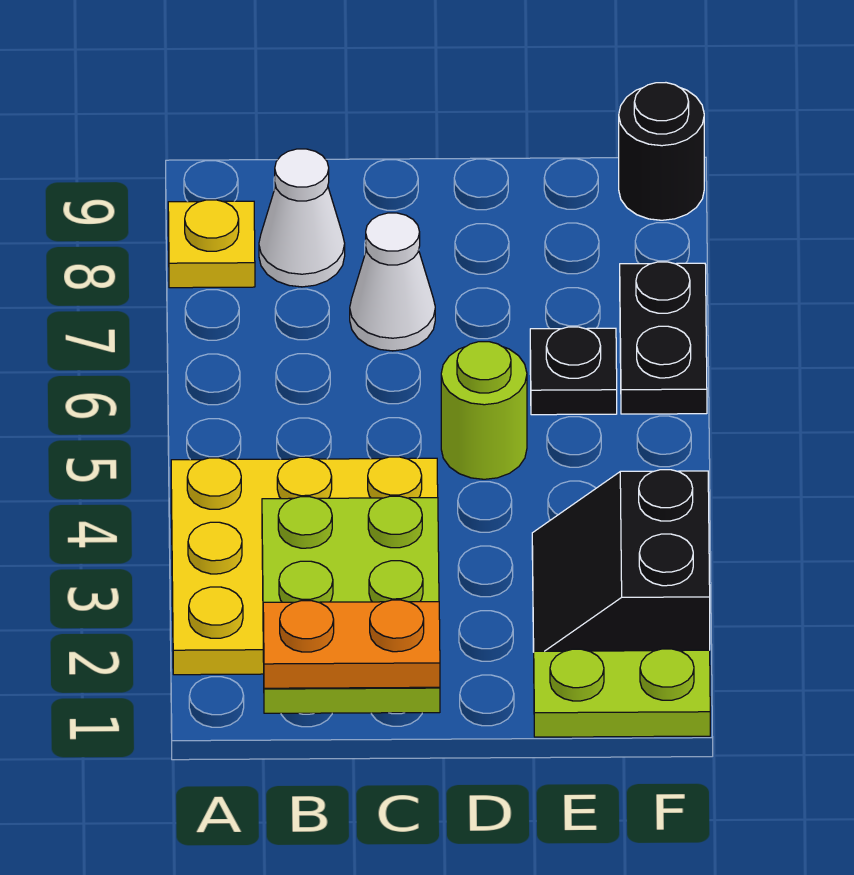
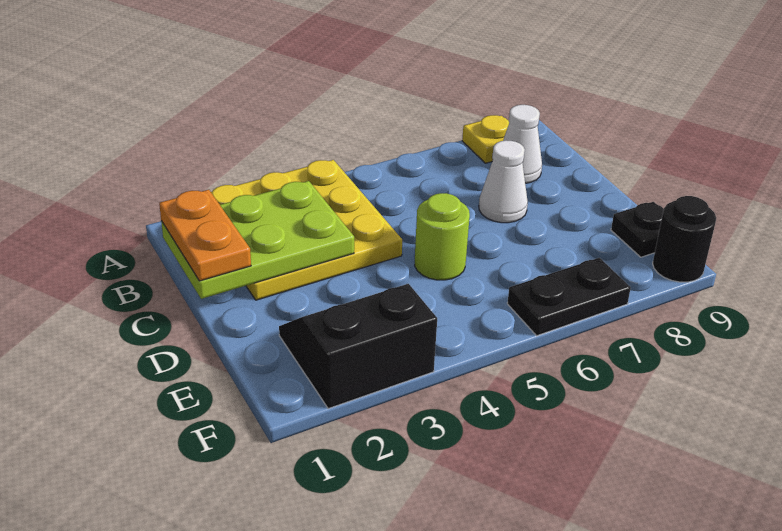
lime 1x2 plate [534,649,710,737] -> none
black 1x1 plate [530,327,617,415] -> black 1x1 plate moved to [611,202,664,257]

